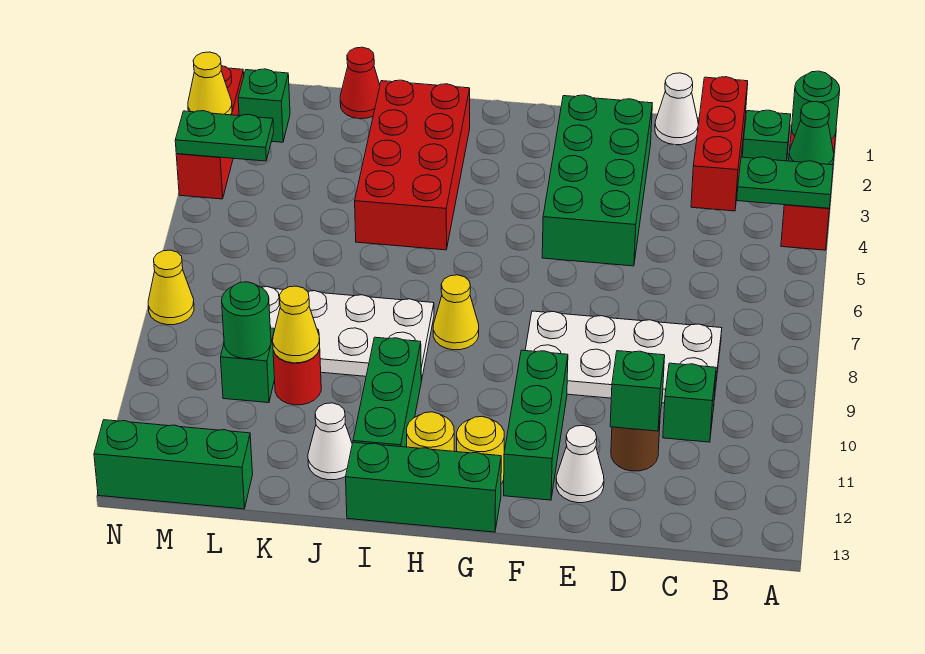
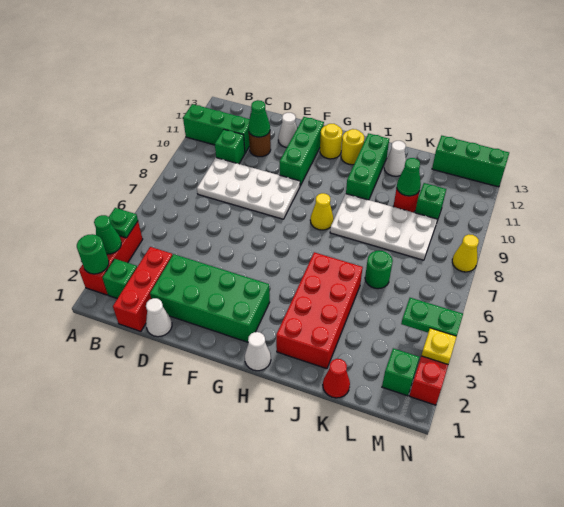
green 1x2 plate [737,157,833,208] -> green 1x1 plate [109,208,138,238]
green 1x1 brick [610,351,665,431] -> green 1x1 cone [248,100,270,137]
green 2x4 brick [542,95,652,266] -> green 2x4 brick turned to [150,254,270,342]
green 1x3 brick [346,442,501,532] -> green 1x3 brick moved to [183,104,250,153]
none -> white 1x1 cone [245,332,271,371]
yellow 1x1 cone [273,286,320,363] -> green 1x1 cone [397,158,421,196]
green 1x1 round brick [222,282,271,359] -> green 1x1 round brick moved to [365,251,393,289]
yellow 1x1 cone [188,52,232,115] -> yellow 1x1 plate [421,328,457,364]

